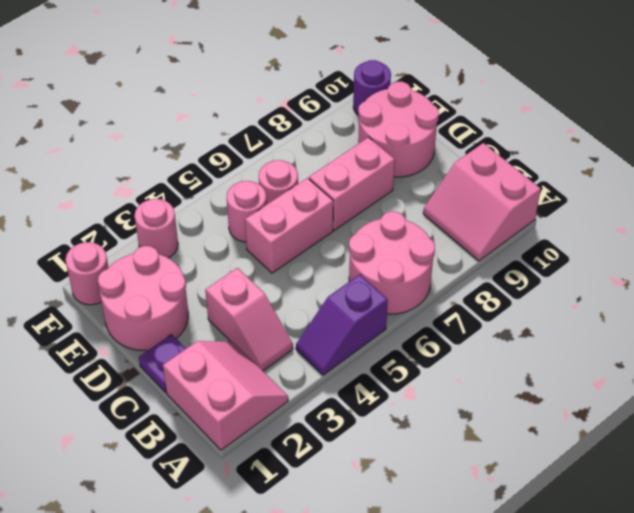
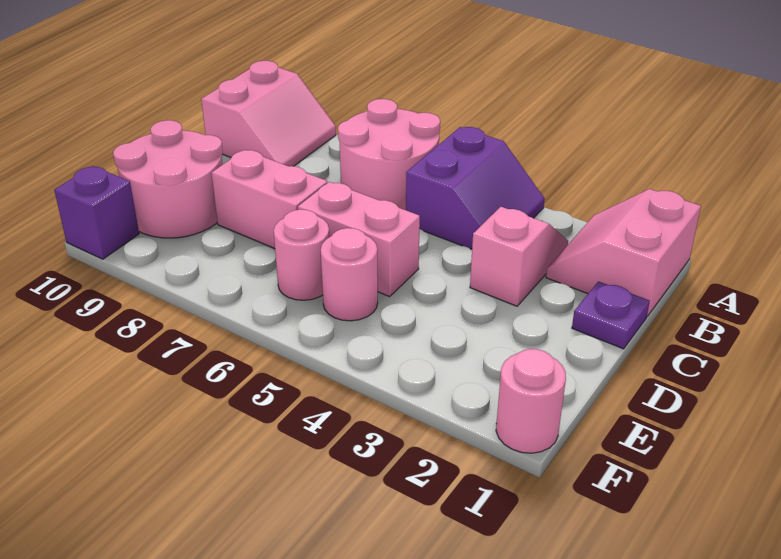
purple 1x2 slope [296,274,388,375] -> purple 2x2 slope [406,127,545,249]
pink 2x2 round brick [98,246,188,350] -> none
pink 1x1 round brick [134,199,178,258] -> none
purple 1x1 round brick [353,60,391,115] -> purple 1x1 brick [54,166,139,259]

